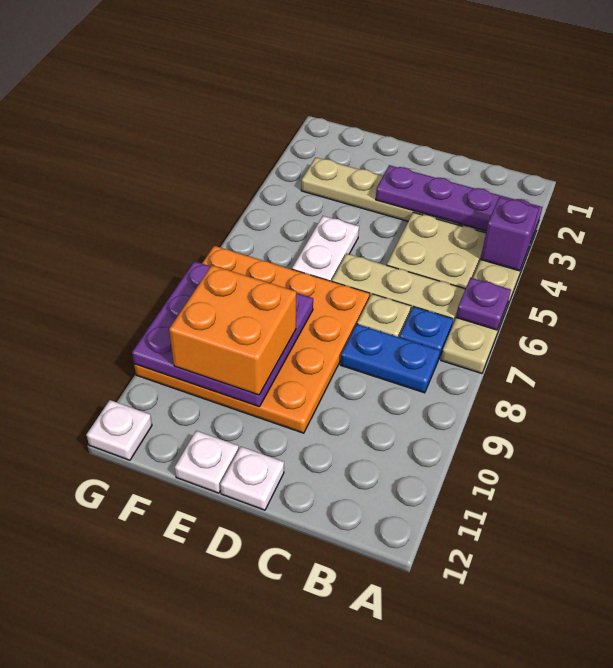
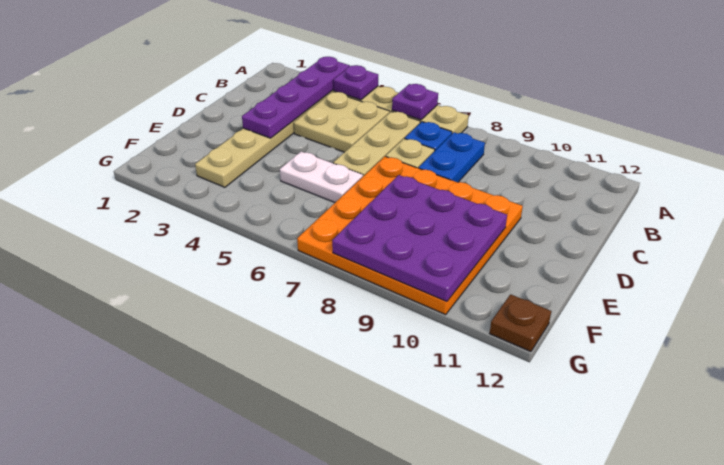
purple 1x1 brick [481,197,539,271] -> purple 1x1 plate [333,65,378,100]
white 1x1 plate [220,447,284,510] -> none
orange 2x2 brick [169,265,296,395] -> none
white 1x1 plate [175,431,239,493] -> none
white 1x1 plate [87,400,152,460] -> brown 1x1 plate [490,294,551,352]

